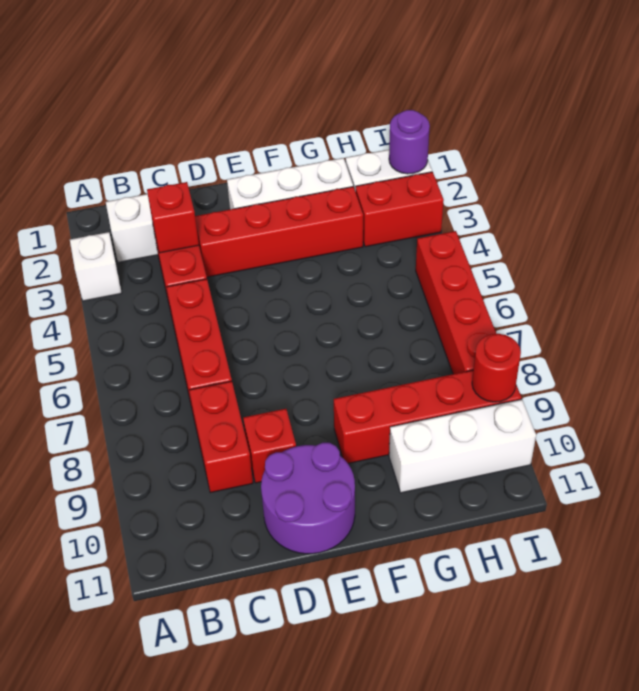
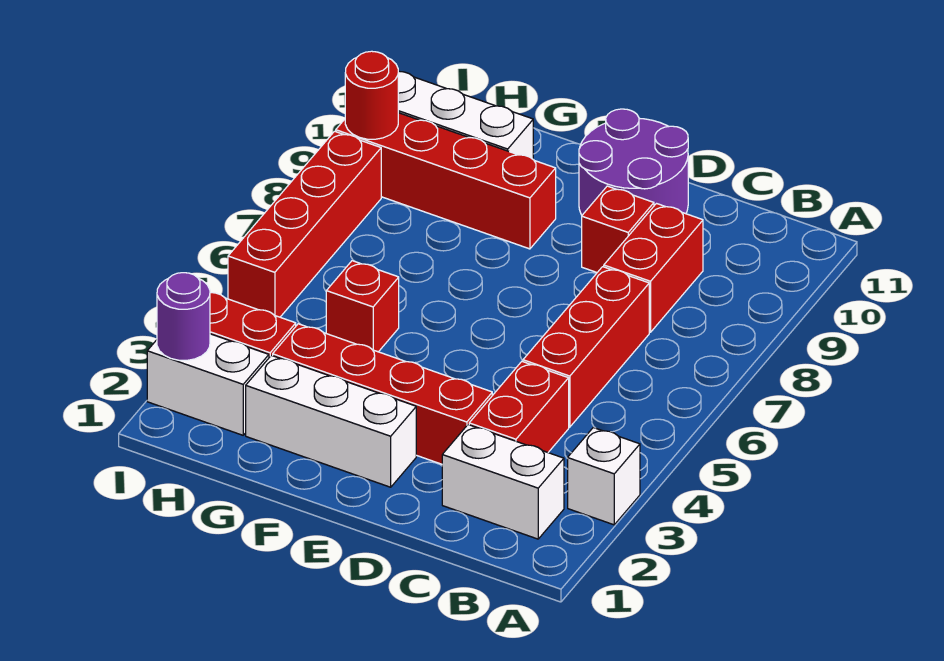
red 1x1 brick [147,182,199,253] -> red 1x1 brick moved to [326,261,399,352]

